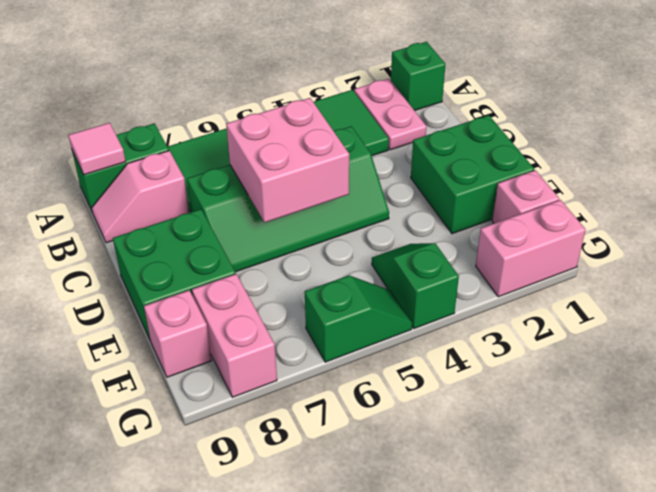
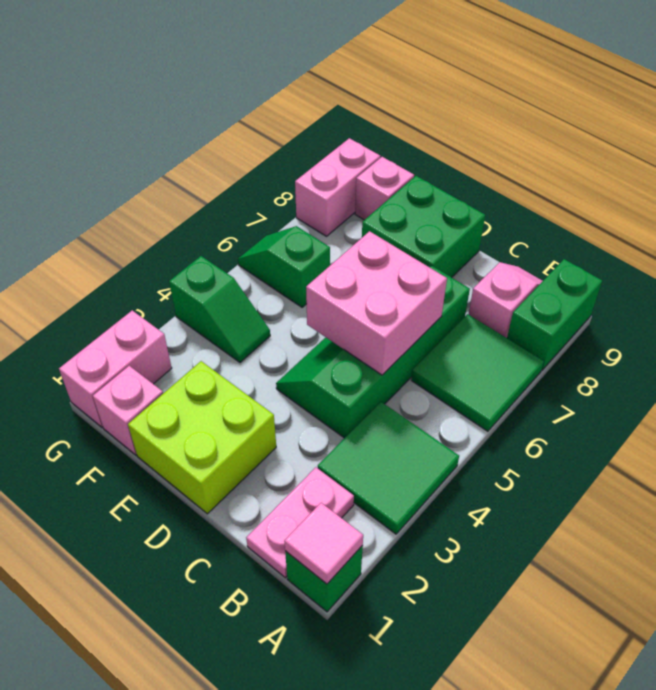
pink 1x2 plate [354,79,427,150] -> pink 1x2 plate turned to [246,467,354,578]
pink 1x1 tile [68,123,126,175] -> pink 1x1 tile moved to [284,503,363,584]
green 2x2 brick [411,115,534,234] -> lime 2x2 brick [128,361,276,514]
pink 1x2 brick [192,274,277,397] -> pink 1x2 brick turned to [295,138,380,236]
green 1x2 slope [305,276,412,362] -> green 1x2 slope turned to [238,226,330,307]

